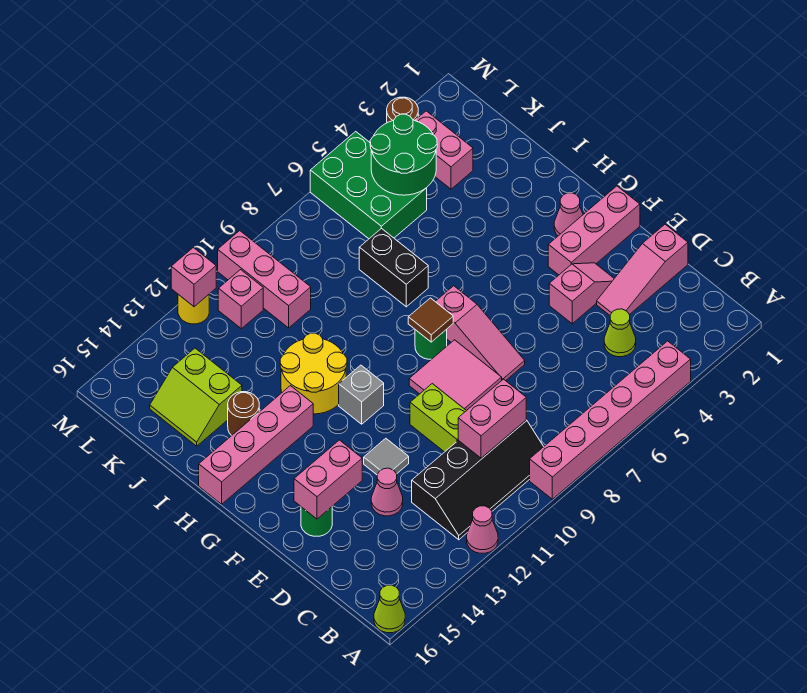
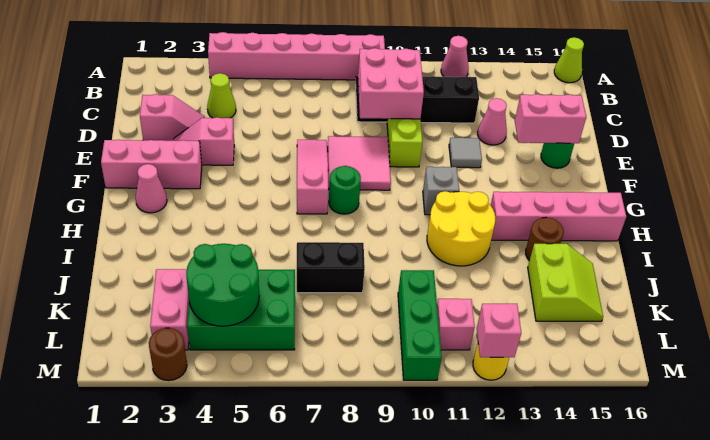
pink 1x2 brick [458,379,526,458] -> pink 2x2 brick [358,48,424,119]
pink 1x3 slope [597,224,688,315] -> pink 1x2 slope [140,94,205,141]
brown 1x1 tile [408,298,453,342] -> none
black 1x2 brick [359,228,428,307] -> black 1x2 brick turned to [296,242,365,293]
green 2x3 brick [310,131,427,239] -> green 2x3 brick turned to [187,270,295,350]
pink 1x3 brick [218,231,311,328] -> green 1x3 brick [398,270,442,380]

